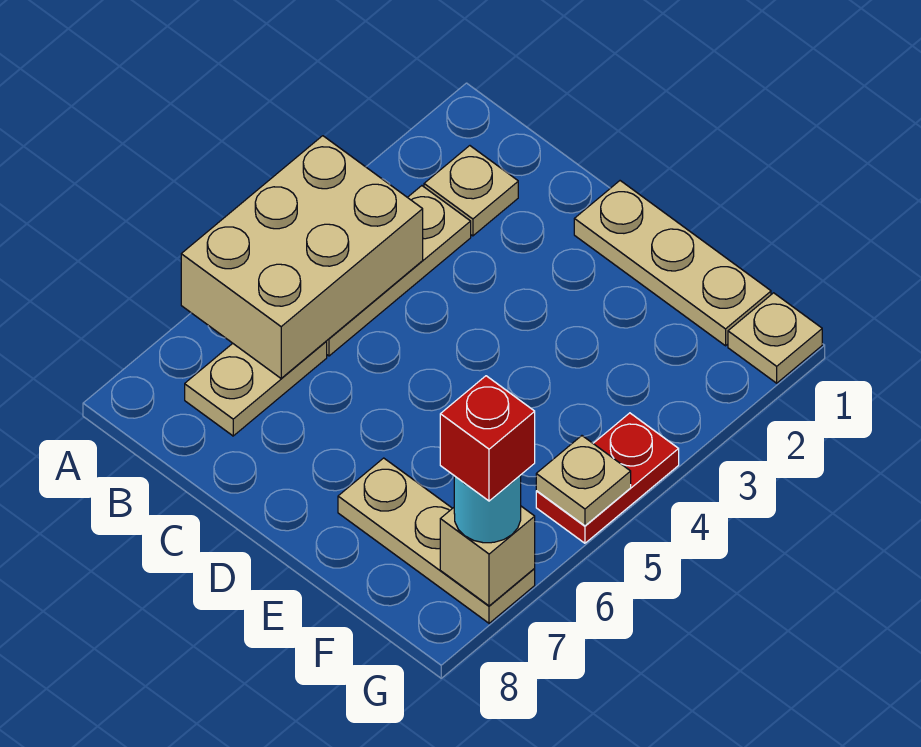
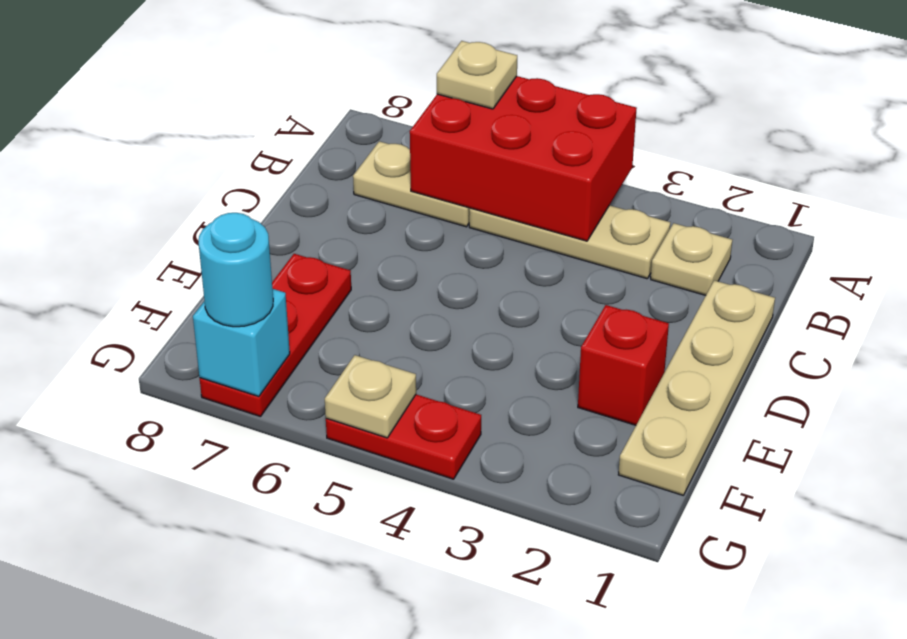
tan 2x3 brick [181,136,423,378] -> red 2x3 brick [410,76,637,241]
tan 1x3 plate [574,181,771,346] -> tan 1x4 plate [618,280,775,495]
tan 1x3 plate [338,458,535,623] -> red 1x3 plate [200,254,351,417]
tan 1x1 plate [728,293,822,383] -> tan 1x1 plate moved to [437,41,517,109]
tan 1x1 brick [440,506,535,606] -> cyan 1x1 brick [193,289,290,397]
red 1x1 brick [440,376,535,501] -> red 1x1 brick moved to [578,305,669,425]

